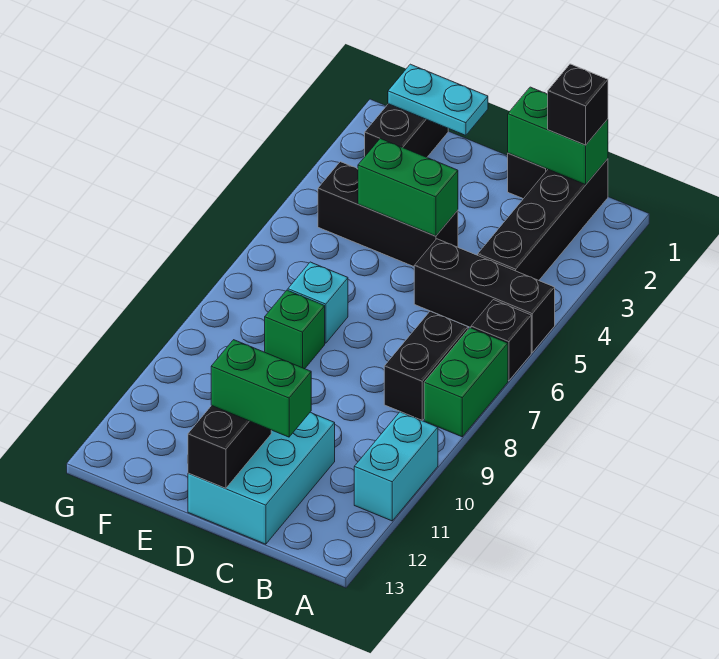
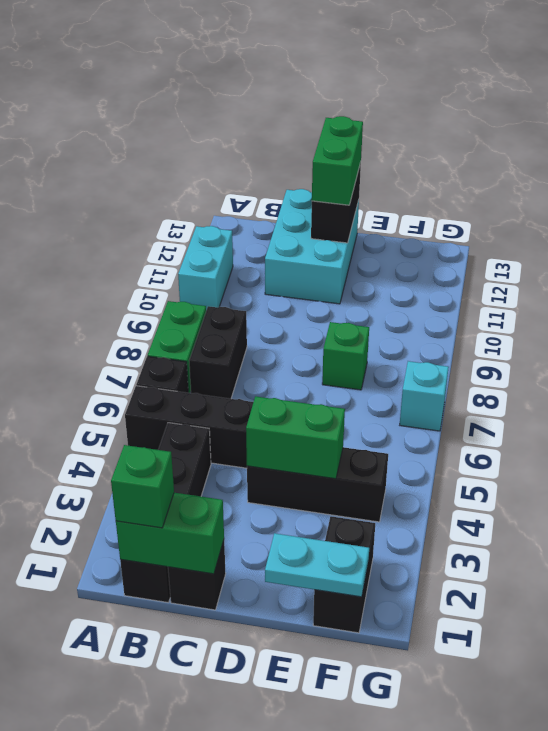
black 1x1 brick [548,64,608,145] -> green 1x1 brick [111,445,174,528]
green 1x2 brick [211,340,311,437] -> green 1x2 brick turned to [312,116,363,205]
cyan 1x1 brick [288,262,348,343] -> cyan 1x1 brick moved to [400,361,449,431]

